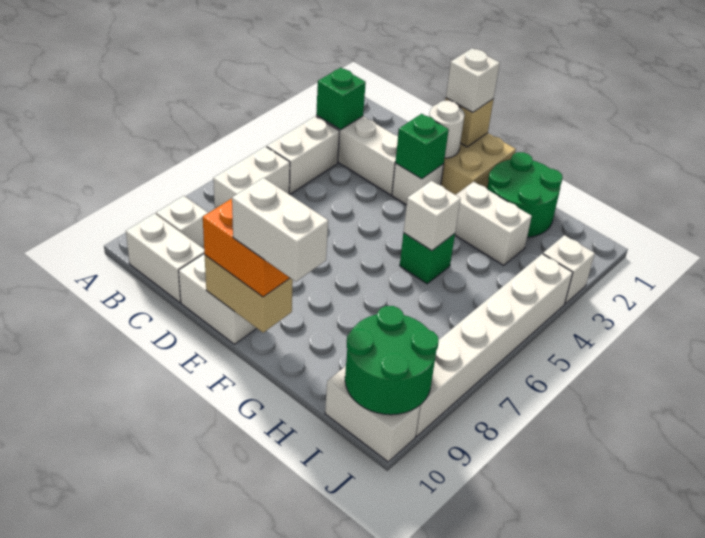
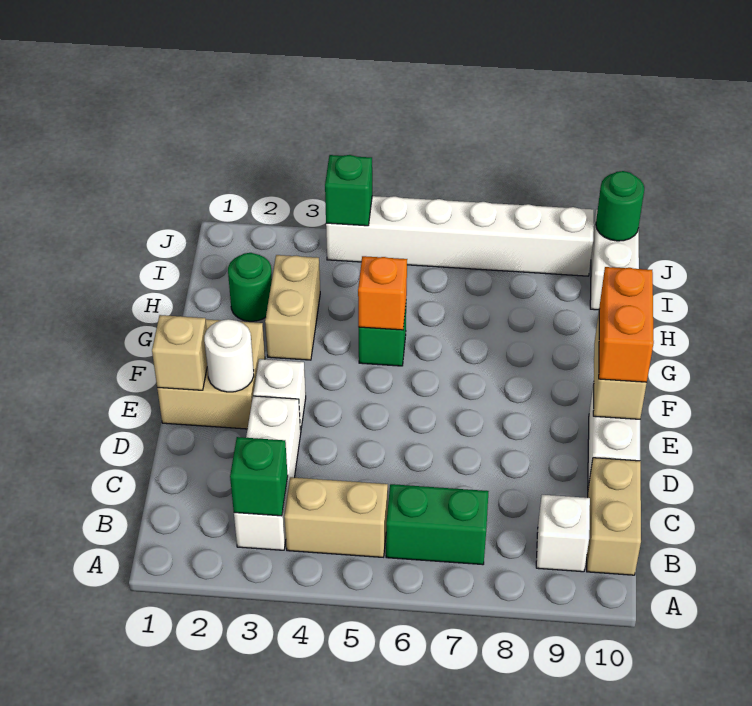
white 1x2 brick [267,116,340,194] -> tan 1x2 brick [284,477,388,557]
white 1x2 brick [213,146,290,209] -> green 1x2 brick [386,484,489,565]
white 1x2 brick [126,213,204,302] -> tan 1x2 brick [587,458,641,575]
white 1x1 brick [446,48,500,112] -> none
green 1x1 brick [395,114,449,179] -> green 1x1 brick moved to [325,155,372,226]
white 1x2 brick [232,178,328,282] -> none
green 2x2 round brick [487,152,563,237] -> green 1x1 round brick [228,253,272,321]
white 1x2 brick [455,182,532,265] -> tan 1x2 brick [265,255,320,360]
white 1x1 brick [403,181,461,250] -> orange 1x1 brick [358,256,407,330]
green 2x2 round brick [345,306,439,415] -> green 1x1 round brick [596,171,644,241]
white 1x1 brick [543,235,595,304] -> none

